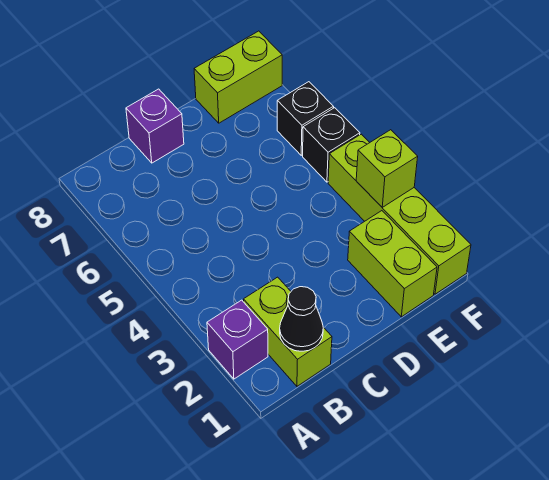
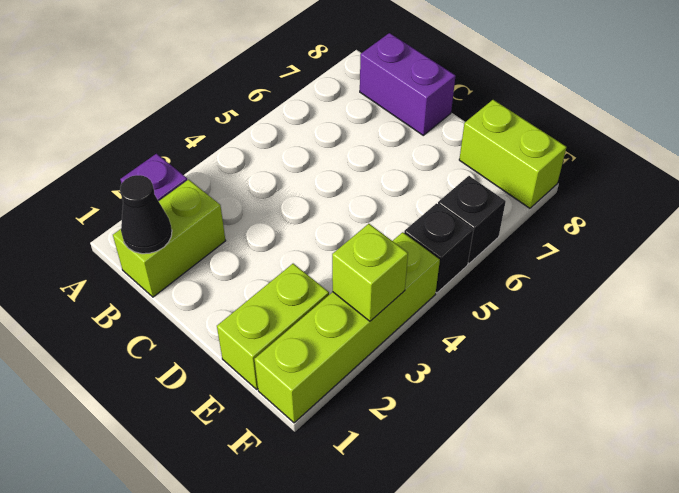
purple 1x1 brick [126,89,184,163] -> purple 1x2 brick [360,33,455,135]

